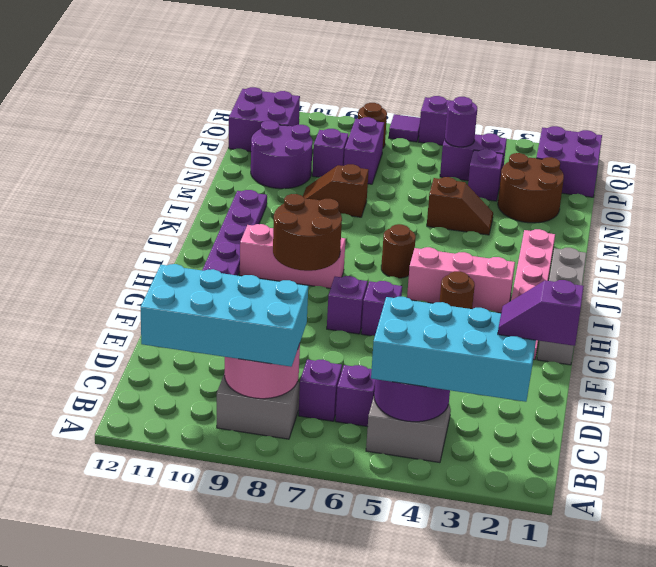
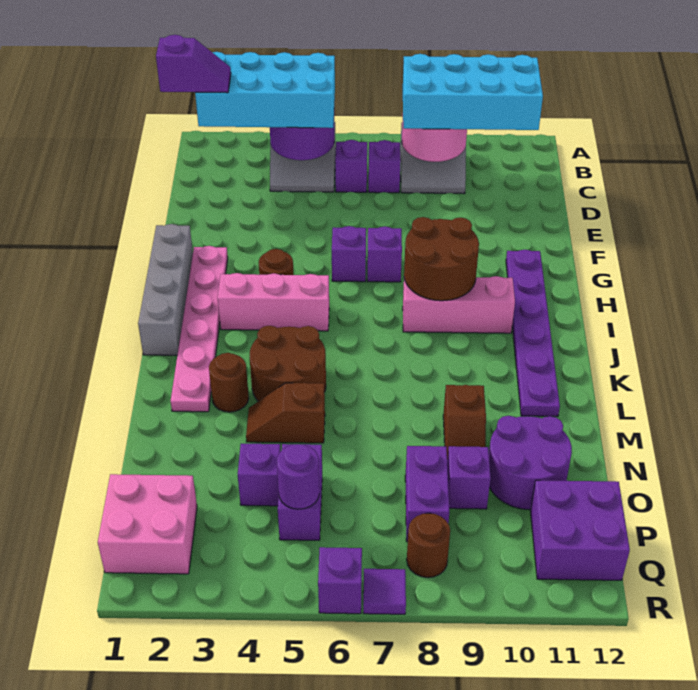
brown 1x1 round brick [381,224,416,278] -> brown 1x1 round brick moved to [209,353,249,412]
brown 1x2 slope [303,164,369,217] -> brown 1x2 slope turned to [443,385,486,459]
brown 2x2 round brick [498,153,564,223] -> brown 2x2 round brick moved to [250,326,326,401]
purple 2x2 brick [537,126,602,197] -> pink 2x2 brick [98,474,197,574]
purple 1x2 brick [440,133,507,181] -> purple 1x2 brick turned to [278,444,322,540]

